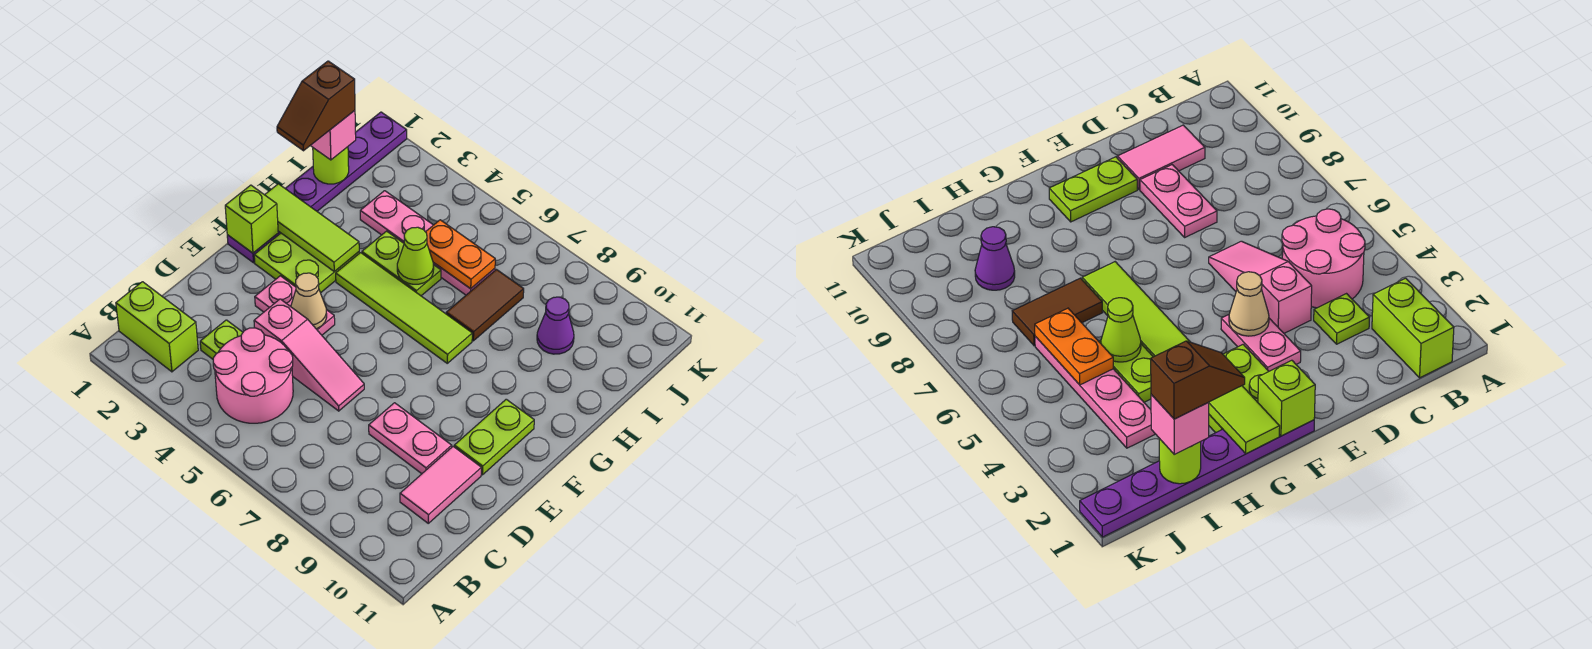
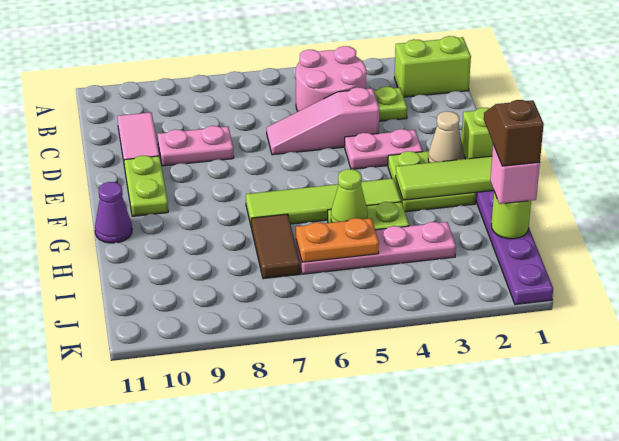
tan 1x1 cone [291,273,327,329] -> tan 1x1 cone moved to [428,111,464,163]
purple 1x1 cone [537,297,574,354] -> purple 1x1 cone moved to [95,182,132,243]

